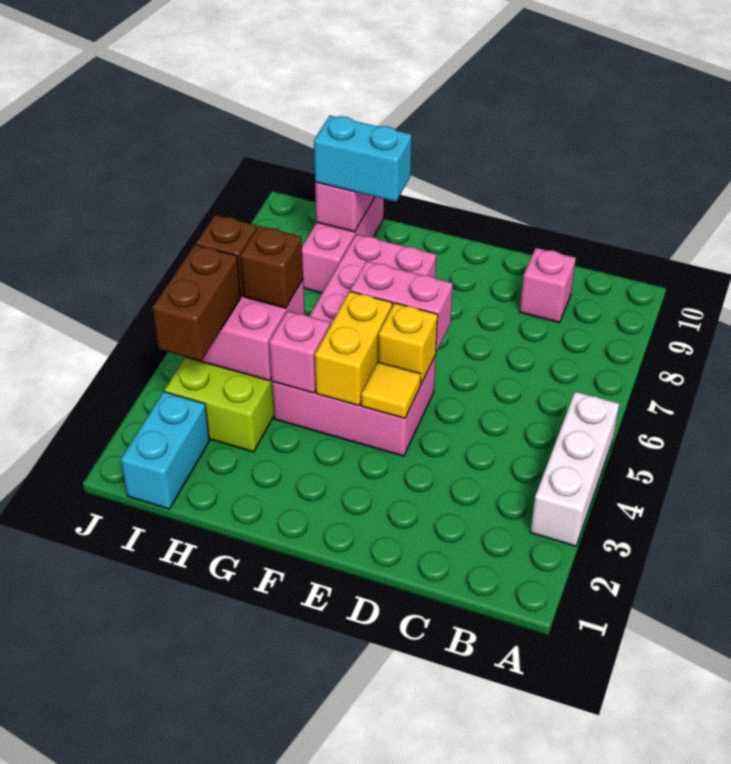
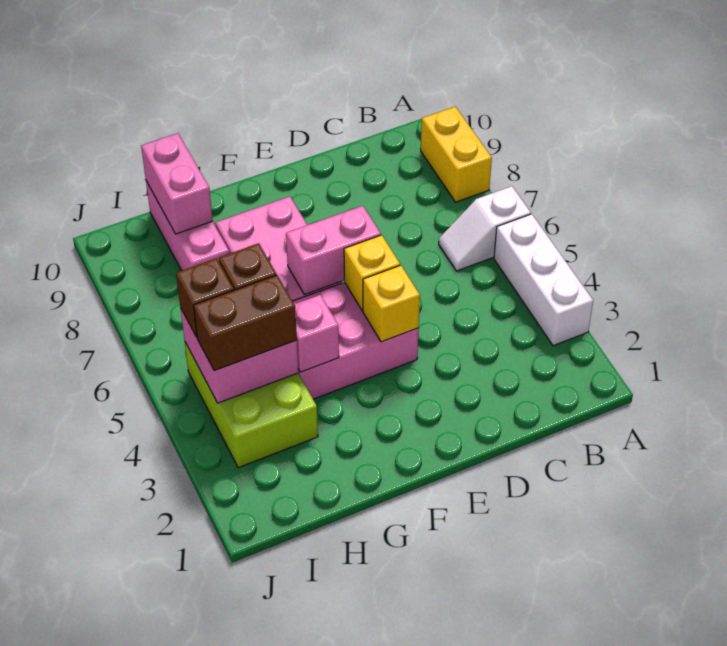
none -> white 1x2 slope [439,186,531,271]
pink 1x1 brick [520,248,576,322] -> none
yellow 1x1 tile [361,362,421,418] -> yellow 1x1 brick [363,265,420,342]
yellow 1x2 brick [315,291,392,405] -> yellow 1x2 brick moved to [421,107,492,202]
cyan 1x2 brick [314,116,412,202] -> none
cyan 1x2 brick [121,392,210,509] -> none
brown 1x2 brick [152,245,241,361] -> brown 1x2 brick turned to [194,275,297,371]

